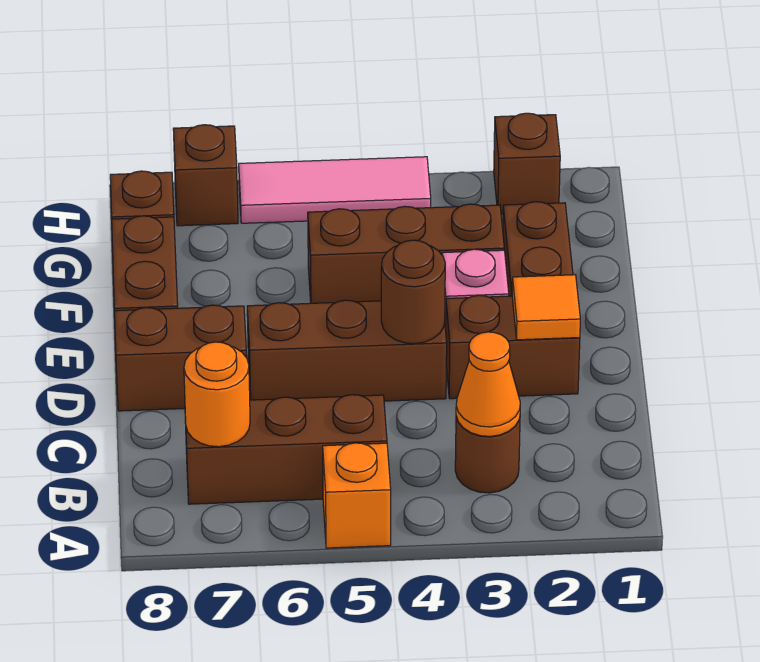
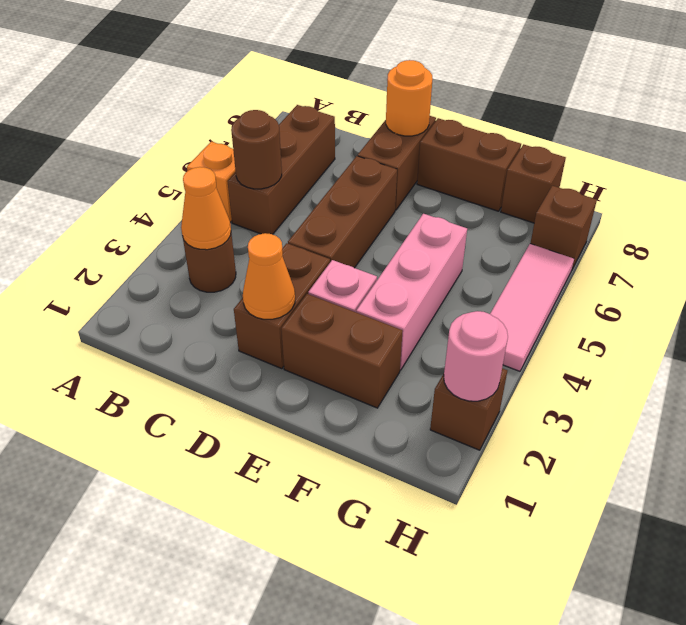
orange 1x1 round brick [184,342,250,447] -> orange 1x1 round brick moved to [386,60,433,136]
orange 1x1 tile [512,275,580,340] -> orange 1x1 cone [243,233,295,319]
brown 1x1 round brick [381,240,445,344] -> brown 1x1 round brick moved to [231,110,282,189]
brown 1x3 brick [308,204,504,303] -> pink 1x3 brick [356,214,467,370]
none -> pink 1x1 round brick [444,311,508,401]

